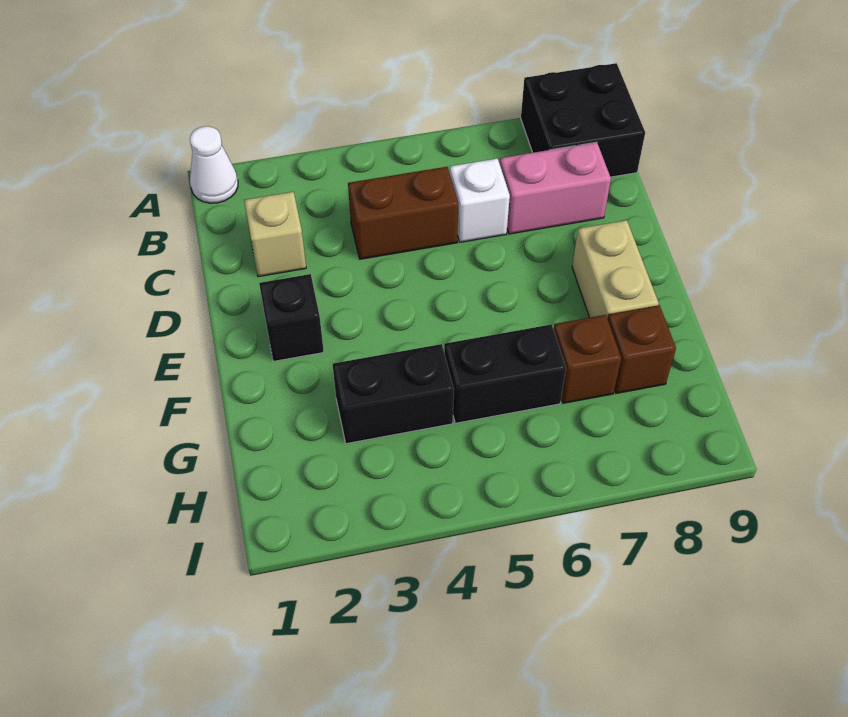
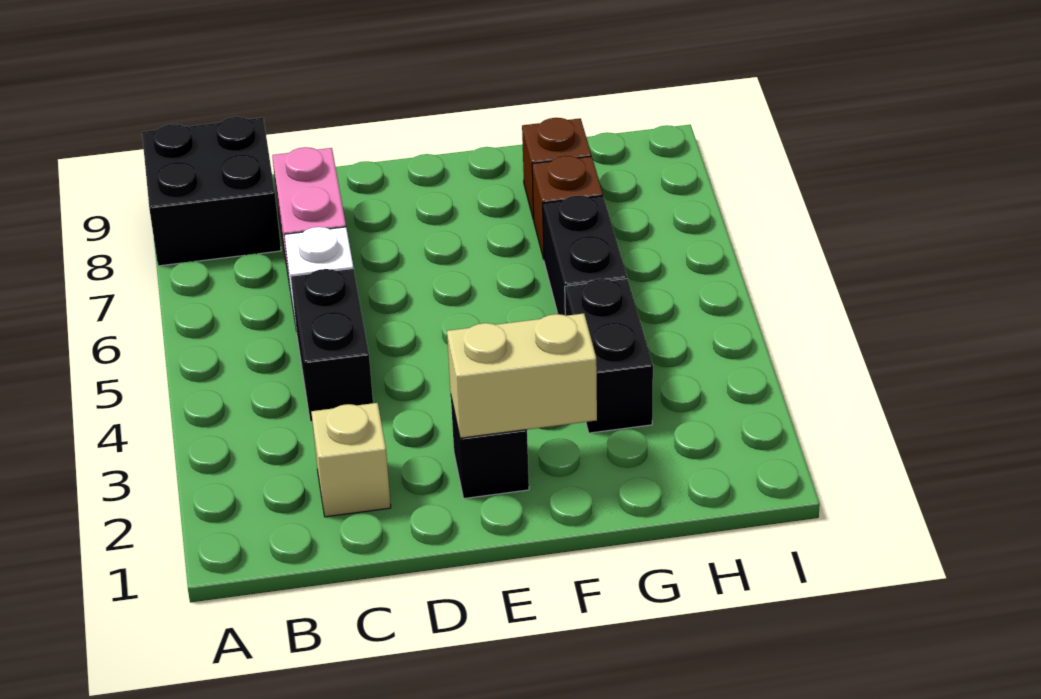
white 1x1 cone [190,126,238,203] -> none
brown 1x2 brick [348,167,458,259] -> black 1x2 brick [291,269,373,422]
tan 1x2 brick [572,220,659,319] -> tan 1x2 brick moved to [447,313,597,438]

